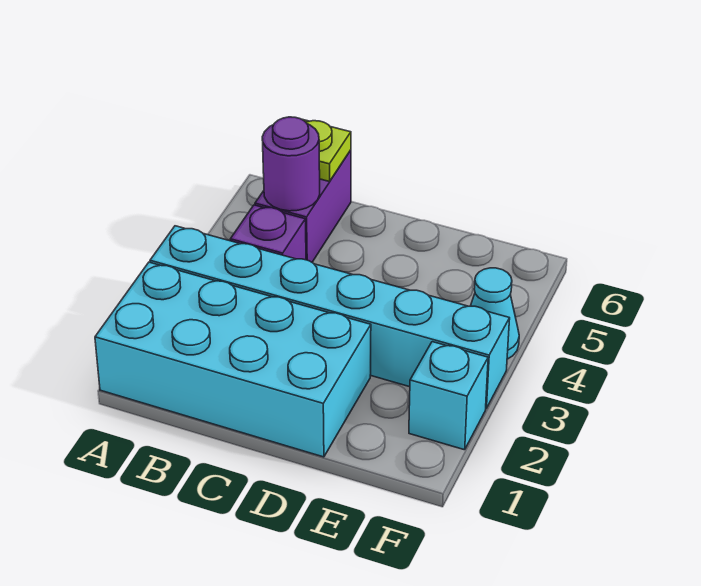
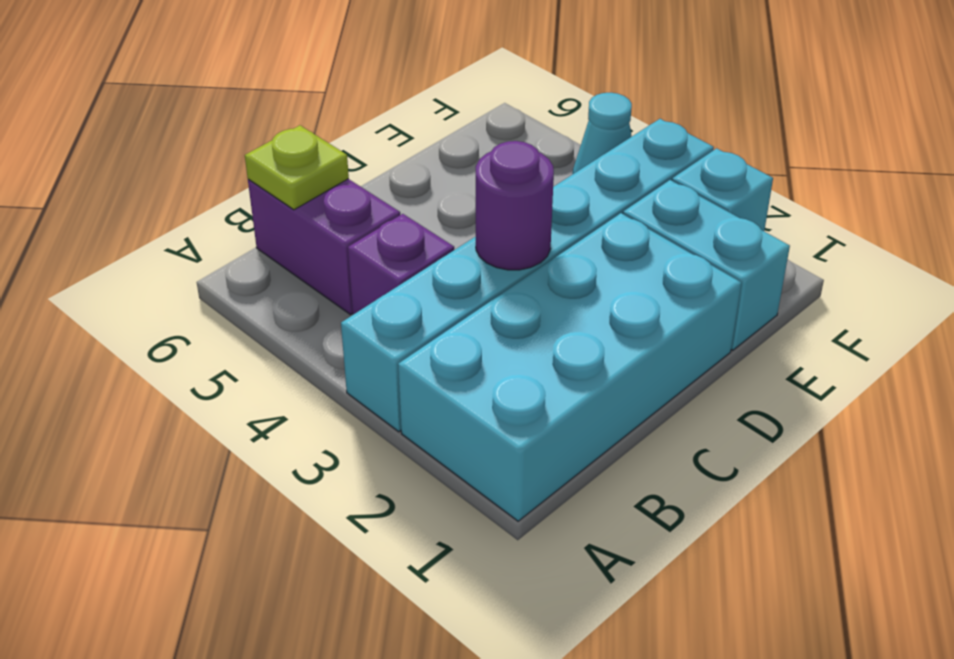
purple 1x1 round brick [262,117,320,211] -> purple 1x1 round brick moved to [476,141,554,270]
none -> cyan 1x2 brick [623,180,790,350]

